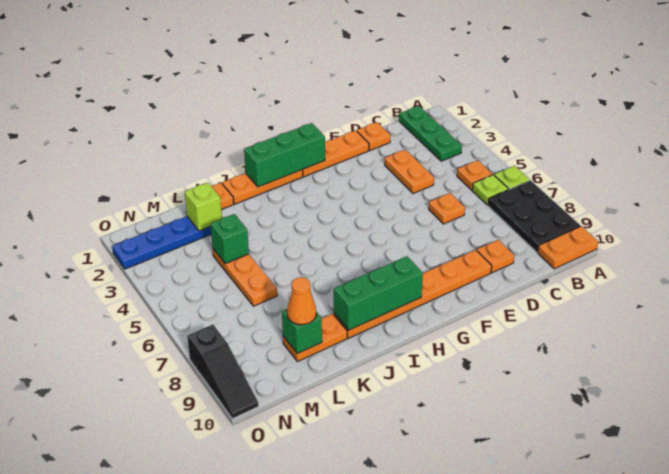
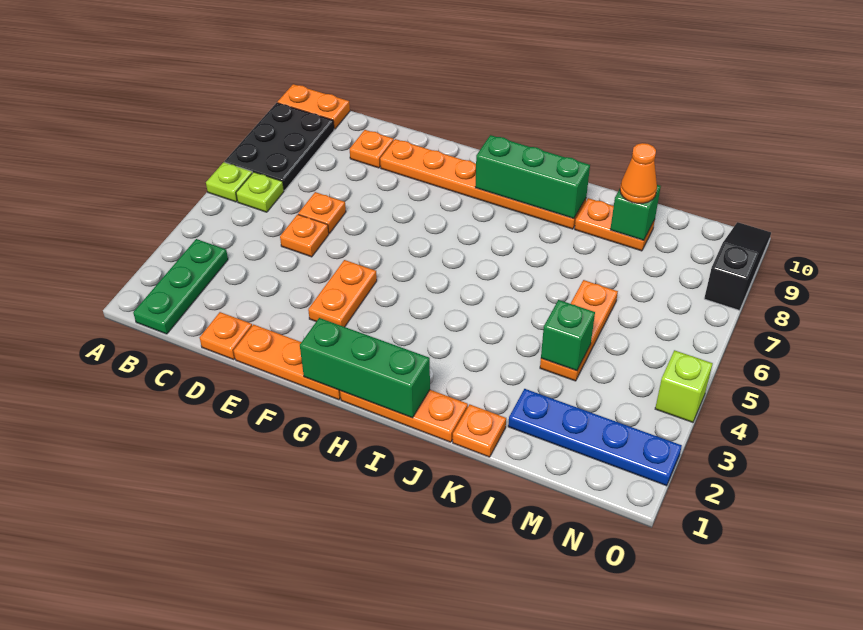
orange 1x1 plate [457,160,493,190] -> orange 1x1 plate moved to [280,214,329,257]
orange 1x2 plate [385,150,434,194] -> orange 1x2 plate moved to [308,260,377,327]
lime 1x1 brick [185,183,222,231] -> lime 1x1 brick moved to [655,350,713,422]

